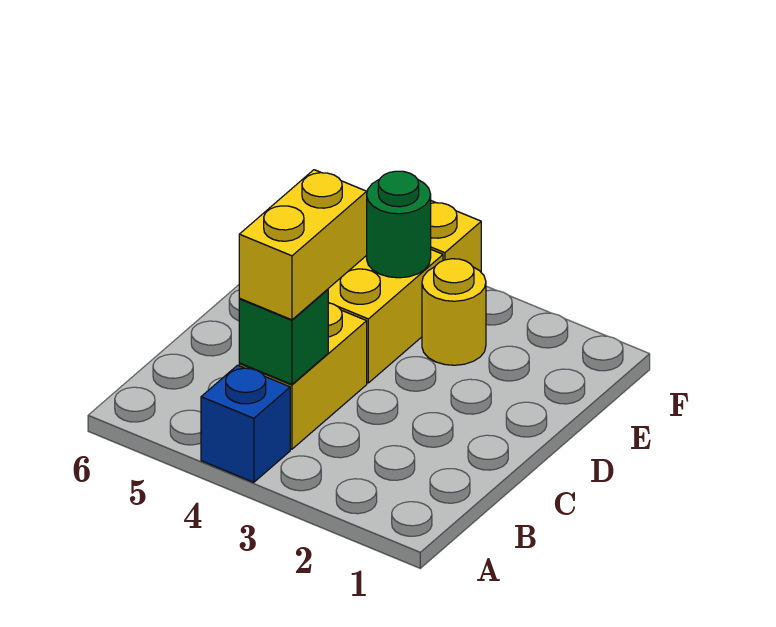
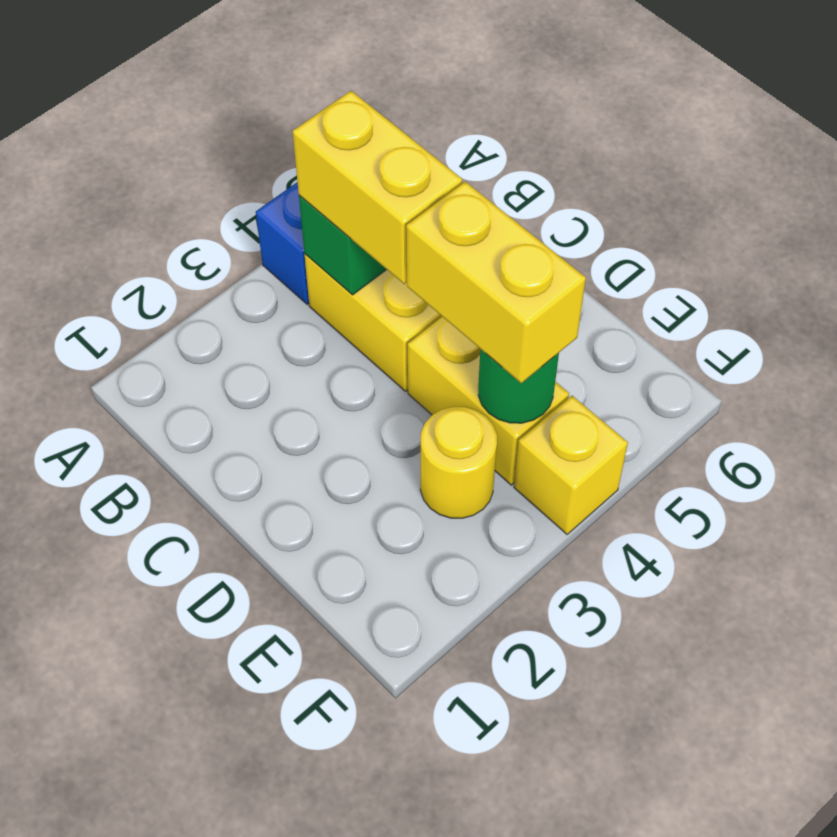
none -> yellow 1x2 brick [406,182,586,383]

